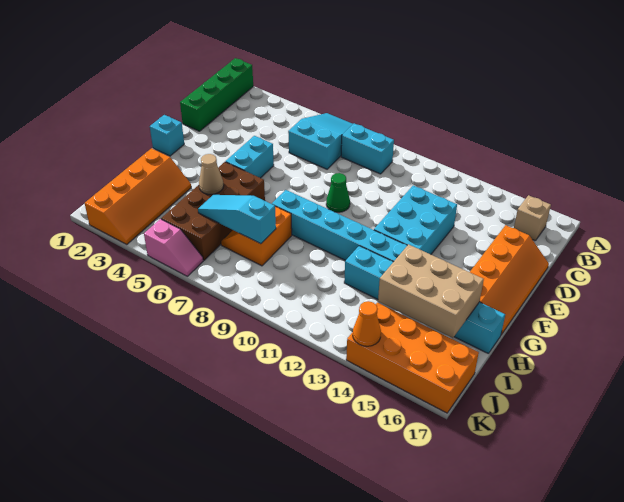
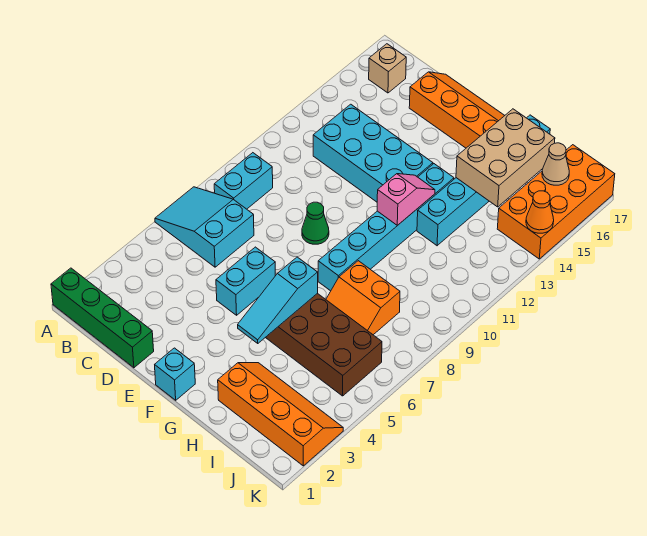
cyan 2x3 brick [374,185,457,254] -> cyan 2x4 brick [313,104,433,202]
cyan 1x2 brick [226,136,274,178] -> cyan 1x2 brick turned to [216,247,275,315]
tan 1x1 cone [199,154,224,194] -> tan 1x1 cone moved to [542,143,569,185]
cyan 1x3 slope [198,195,276,244] -> cyan 1x3 slope moved to [238,257,318,344]
pink 1x2 slope [144,219,203,276] -> pink 1x2 slope moved to [377,174,435,225]

